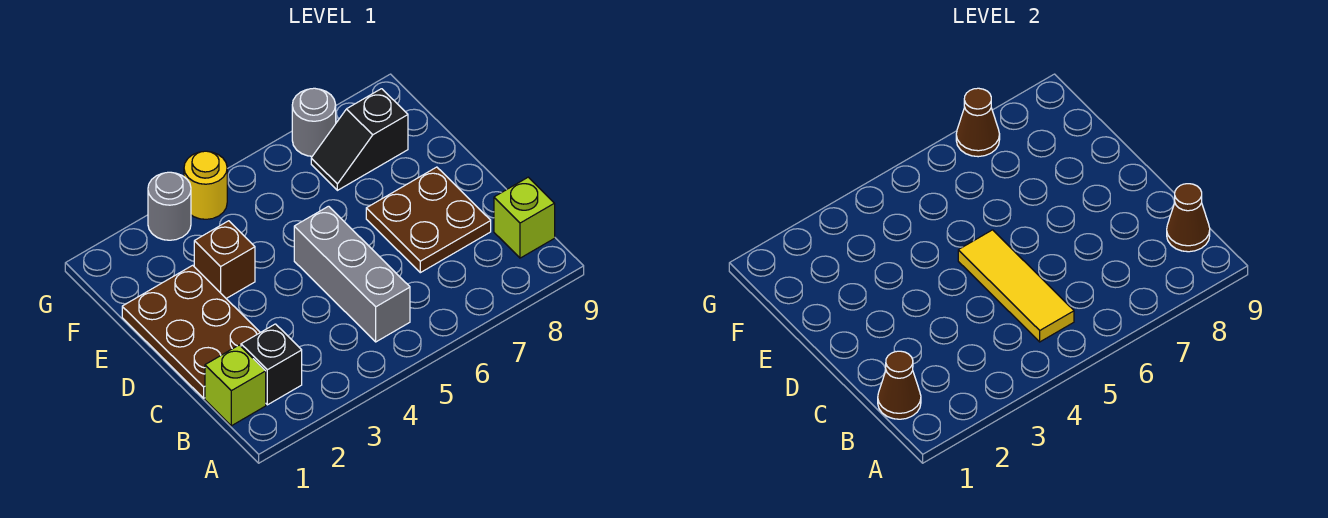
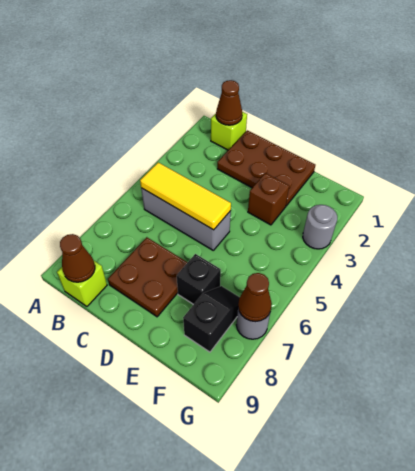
black 1x1 brick [241,324,302,405] -> black 1x1 brick moved to [177,254,221,305]
yellow 1x1 round brick [184,151,227,219] -> none

